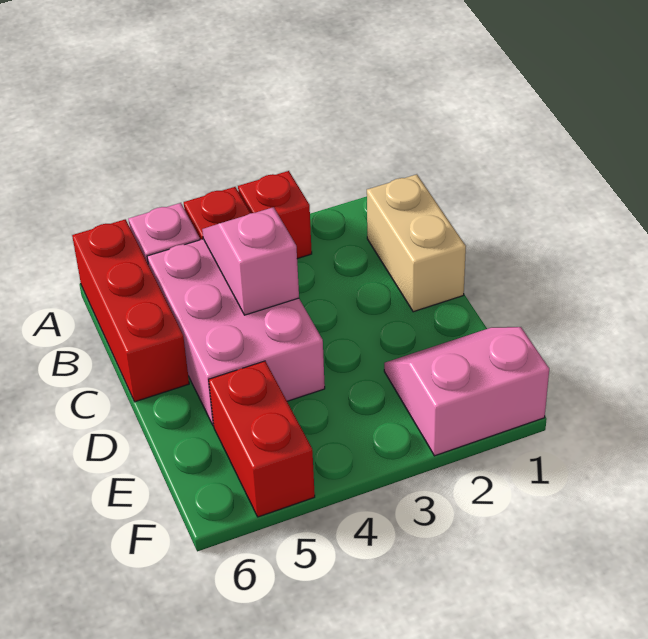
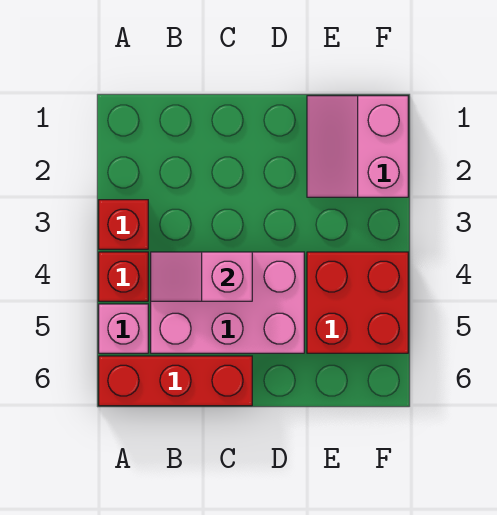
tan 1x2 brick [367,174,466,312] -> none
red 1x2 brick [209,361,315,517] -> red 2x2 brick [307,252,408,353]

